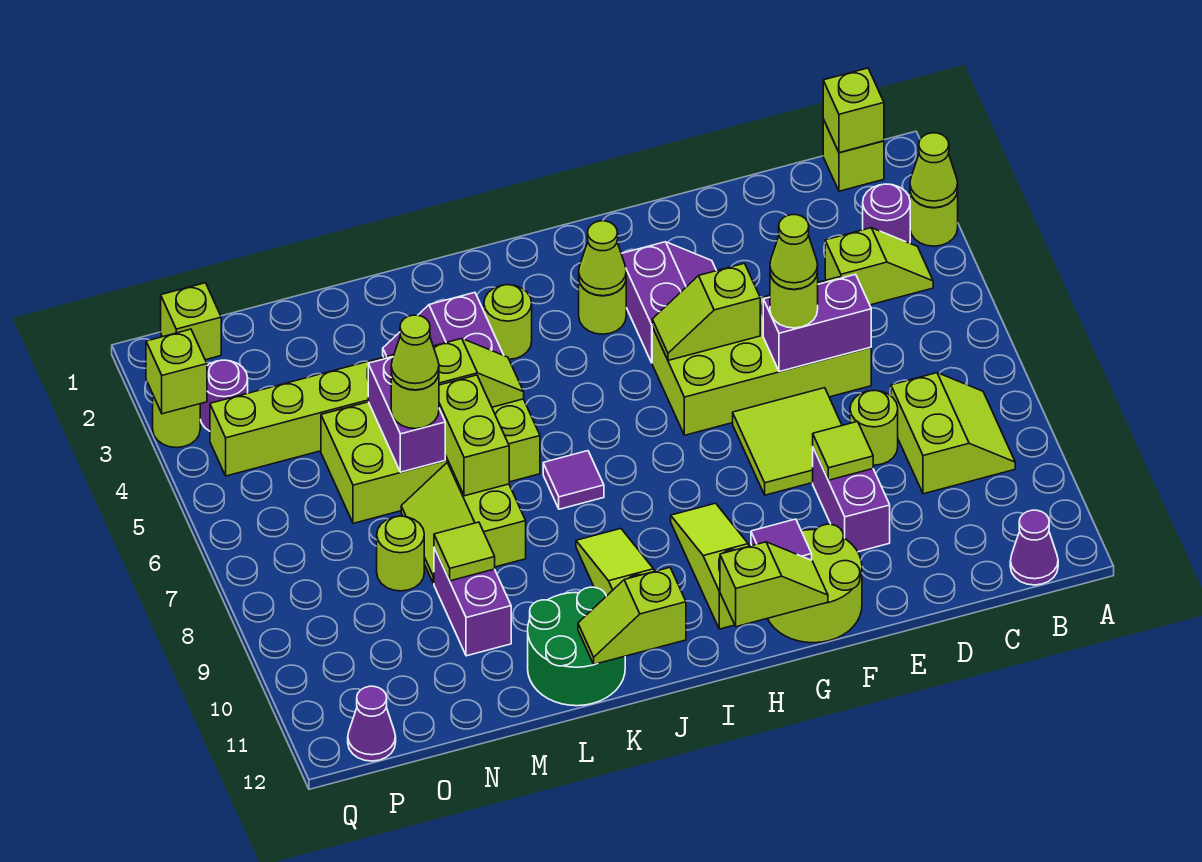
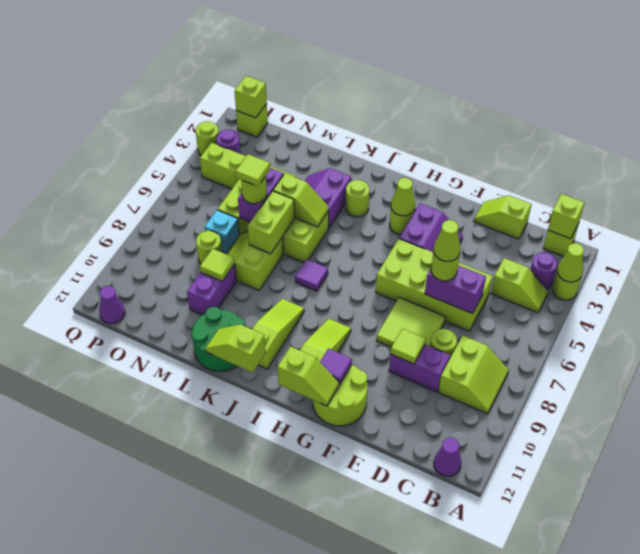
purple 1x2 brick [813,448,890,552] -> purple 1x2 brick turned to [389,345,450,392]
lime 1x2 slope [652,263,760,360] -> lime 1x2 slope moved to [474,195,531,239]
lime 1x1 cone [391,315,439,390] -> lime 1x1 tile [235,154,270,186]
none -> cyan 1x1 brick [205,210,239,253]
lime 1x1 brick [146,329,207,414] -> lime 1x1 brick moved to [235,76,267,118]

